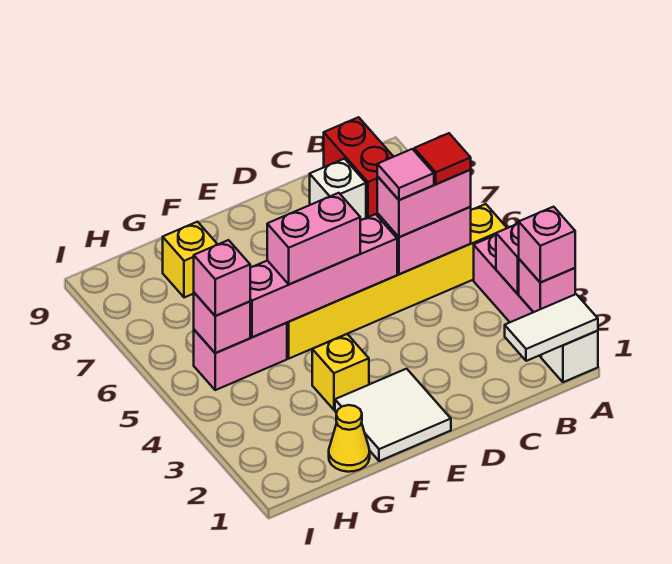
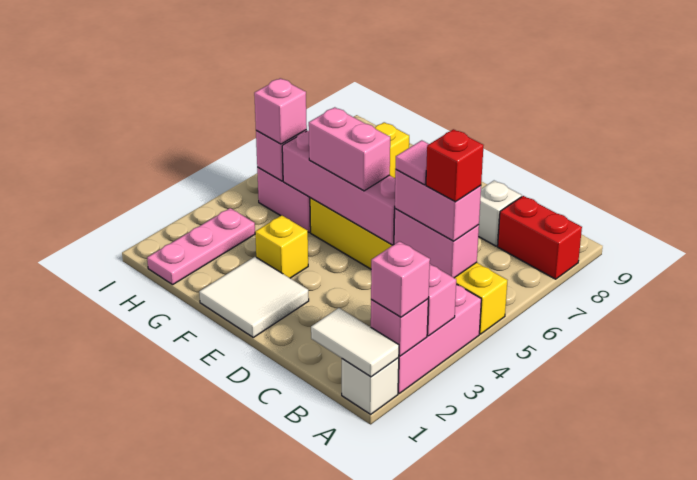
red 1x1 tile [414,133,471,184] -> red 1x1 brick [426,129,484,202]
red 1x2 brick [324,117,393,218] -> red 1x2 brick turned to [498,196,582,279]
yellow 1x1 cone [329,405,370,472] -> none
none -> pink 1x3 plate [147,208,255,285]

